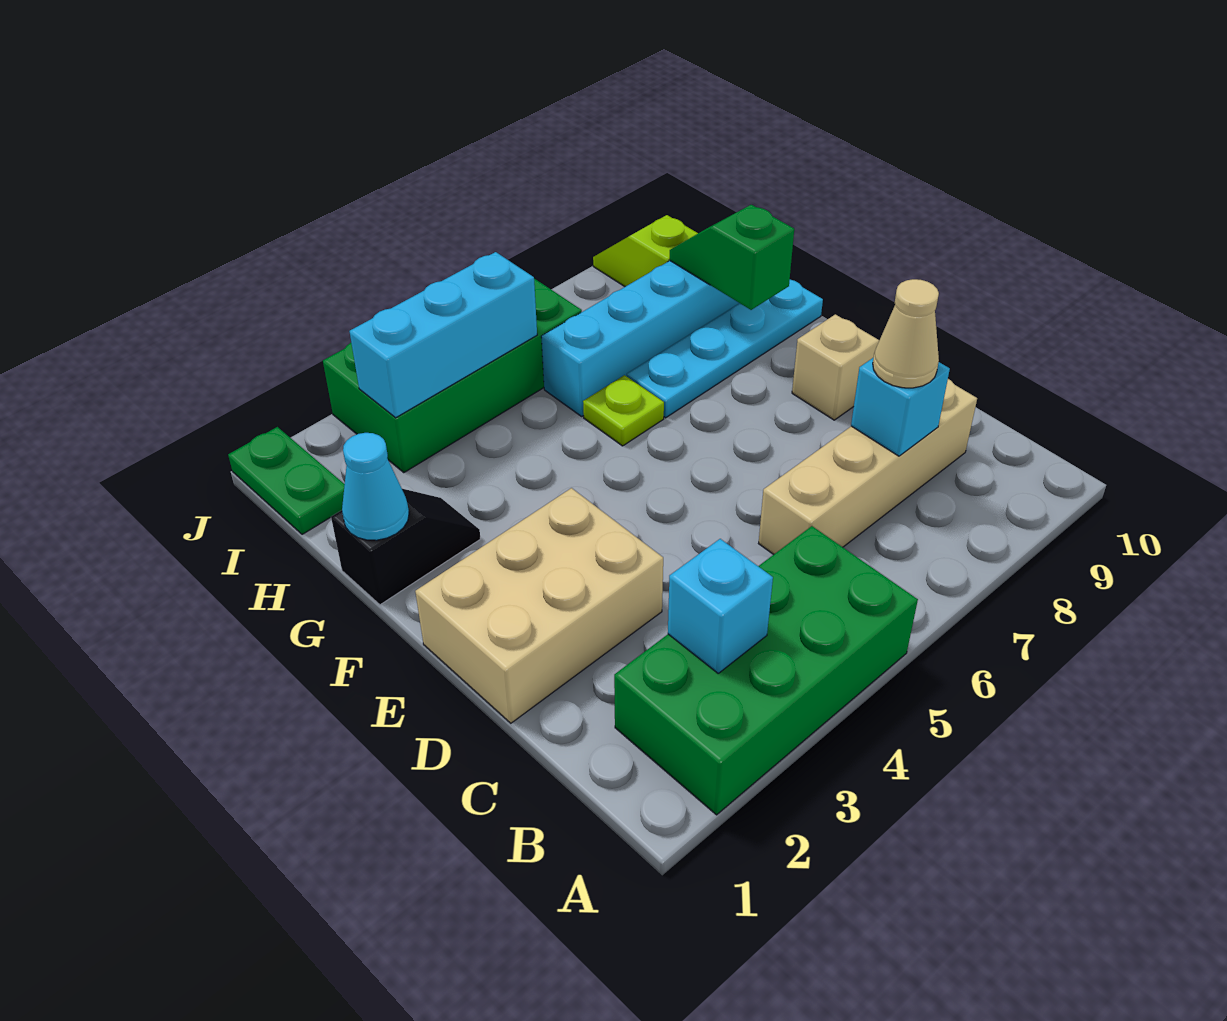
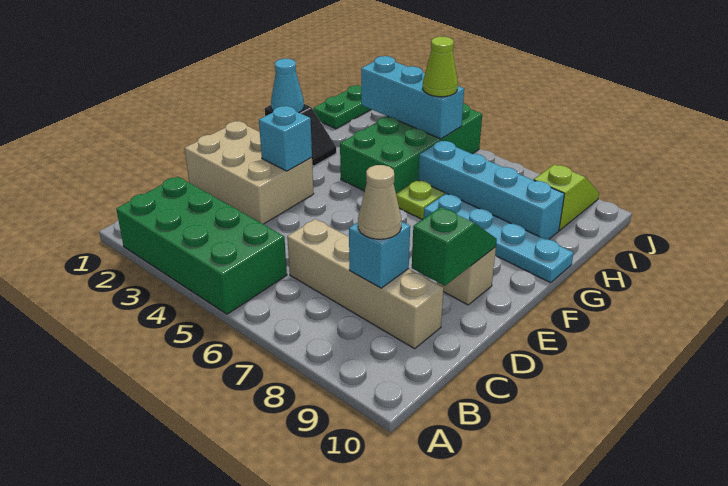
cyan 1x1 brick [668,539,773,673] -> cyan 1x1 brick moved to [259,106,312,171]
green 1x2 slope [670,205,794,310] -> green 1x2 slope moved to [412,207,497,286]
green 2x4 brick [323,279,582,473] -> green 2x4 brick turned to [340,104,482,193]
none -> lime 1x1 cone [423,37,458,97]

